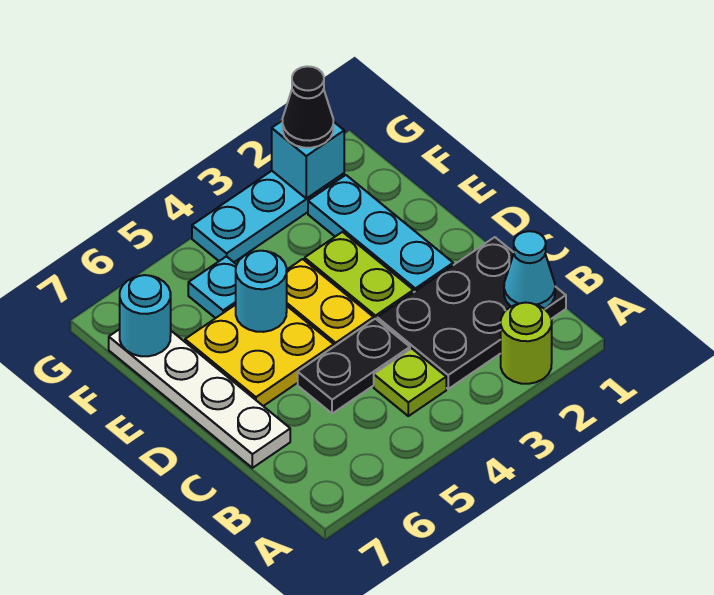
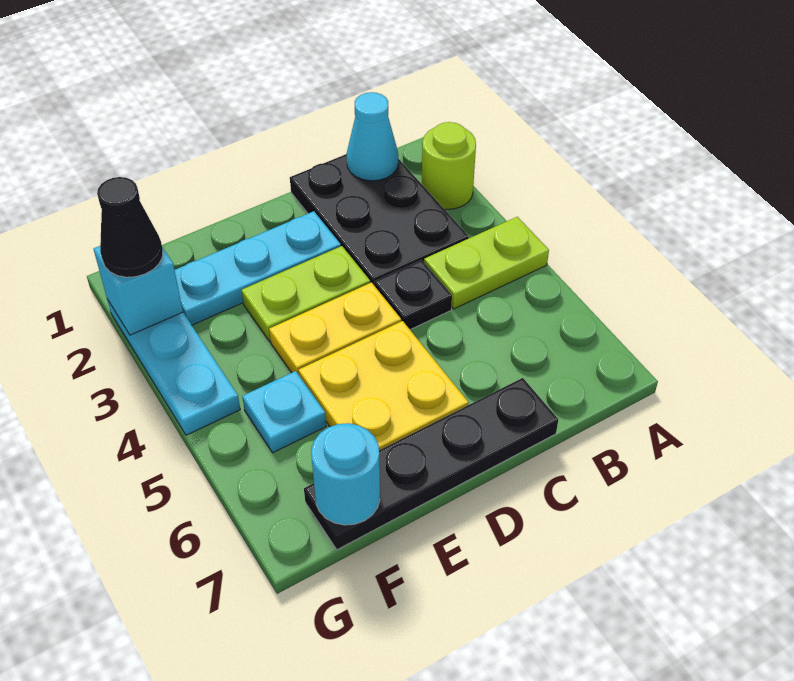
lime 1x1 plate [374,348,446,416] -> lime 1x2 plate [424,217,549,309]
black 1x2 plate [298,319,410,414] -> black 1x1 plate [374,260,452,330]
white 1x4 plate [109,329,290,468] -> black 1x4 plate [304,378,558,550]
cyan 1x1 round brick [236,251,287,332] -> none

